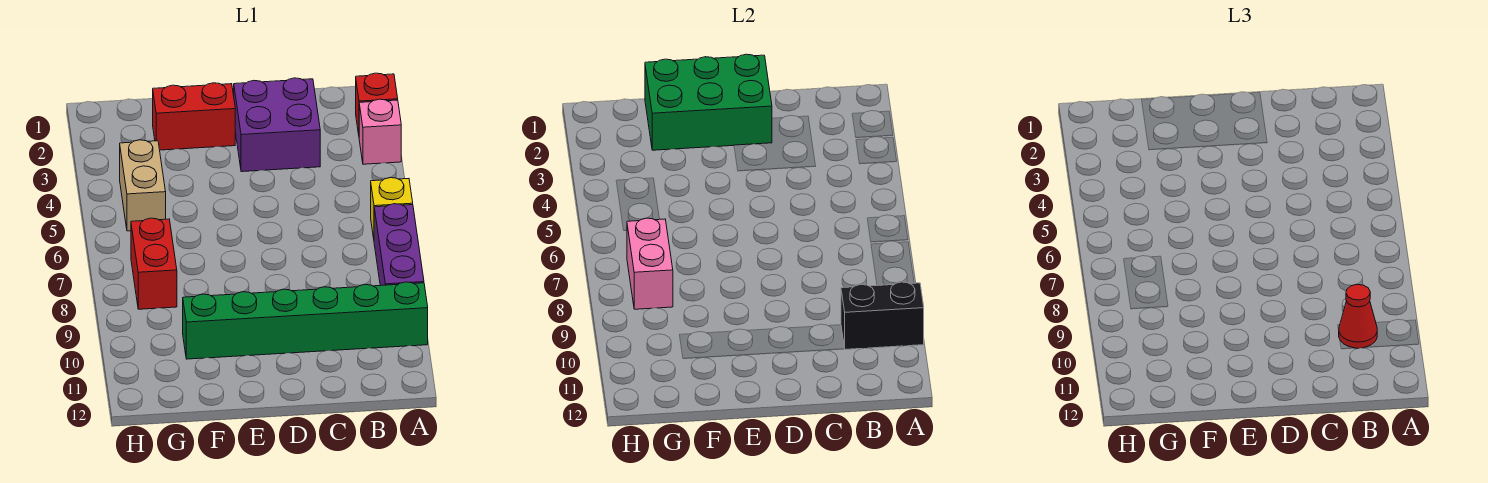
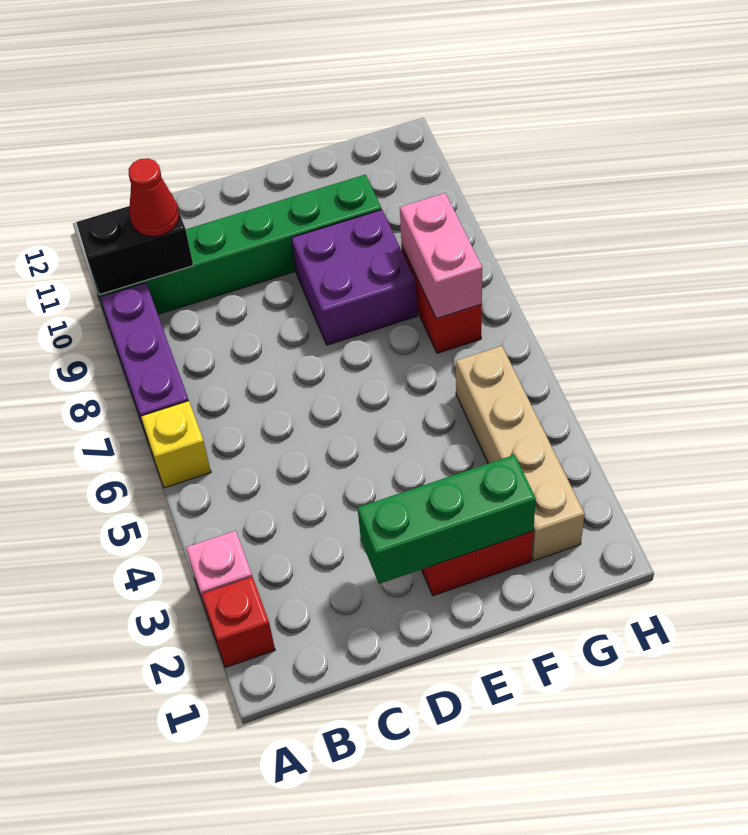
purple 2x2 brick [233,78,320,172] -> purple 2x2 brick moved to [291,210,417,345]
green 2x3 brick [645,54,772,150] -> green 1x3 brick [358,455,536,584]
tan 1x2 brick [120,140,166,231] -> tan 1x4 brick [456,346,585,561]

